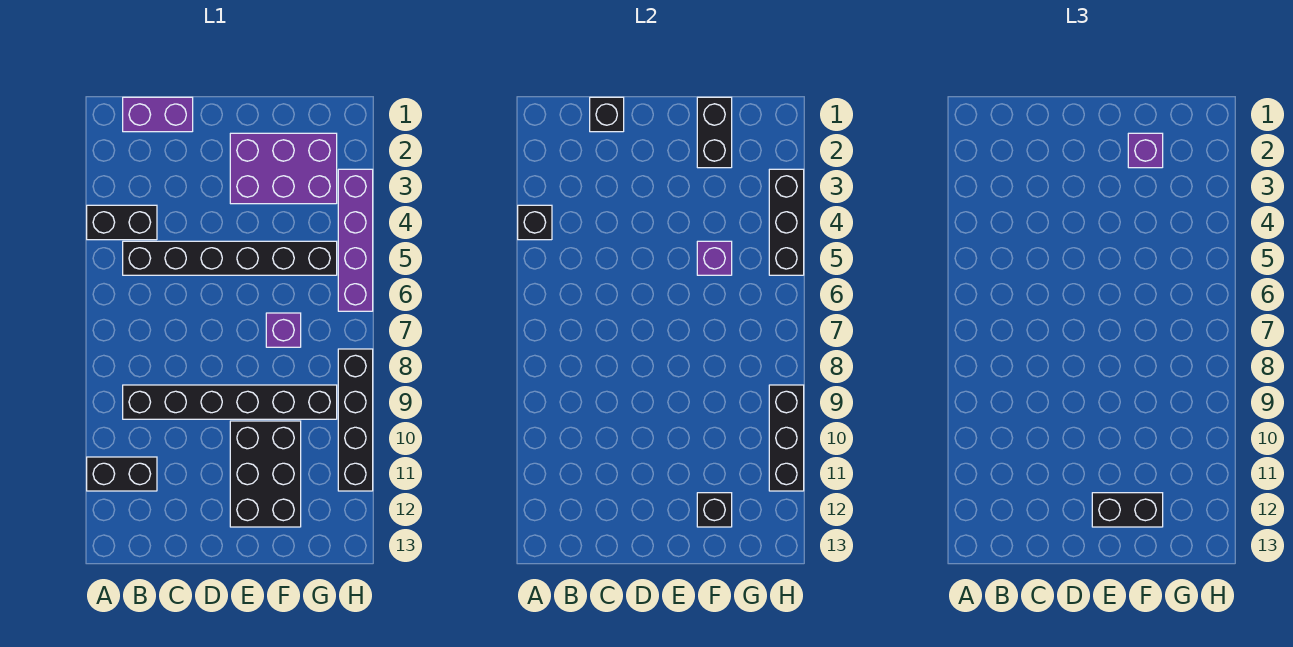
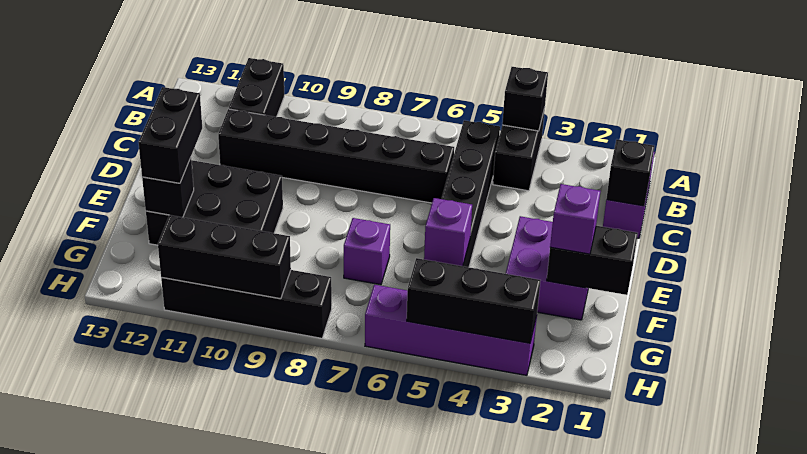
black 1x6 brick [123,385,337,419] -> black 1x6 brick turned to [218,109,454,203]
purple 2x3 brick [230,133,337,204] -> purple 2x2 brick [506,216,588,320]

